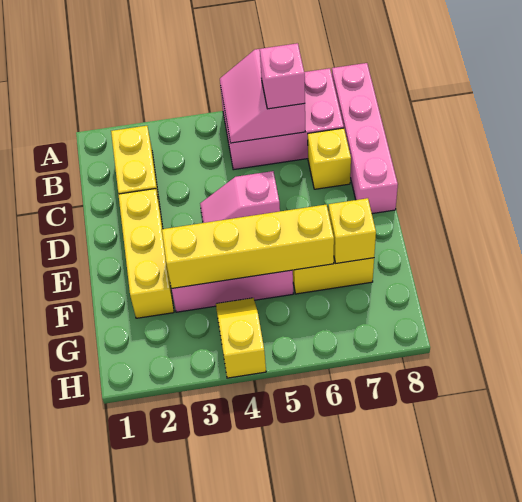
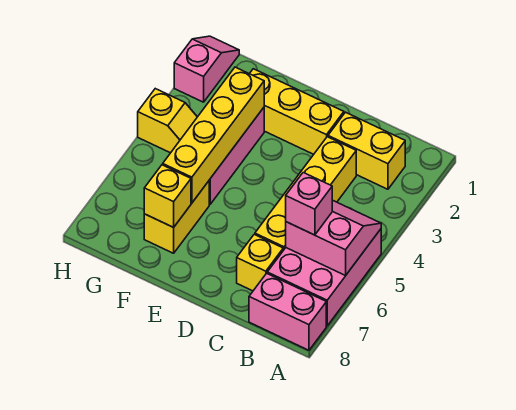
pink 1x4 brick [332,63,398,214] -> pink 1x2 brick [249,273,326,350]
none -> yellow 1x4 brick [255,137,356,250]
pink 1x2 slope [200,171,280,223] -> pink 1x2 slope moved to [174,36,239,102]

